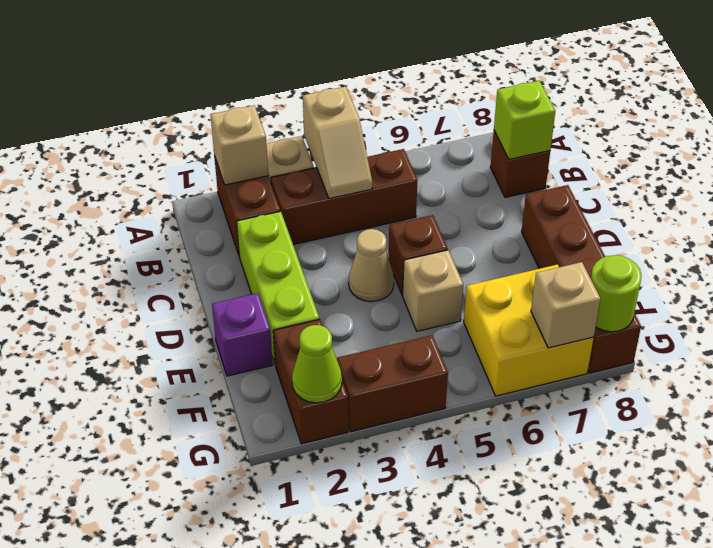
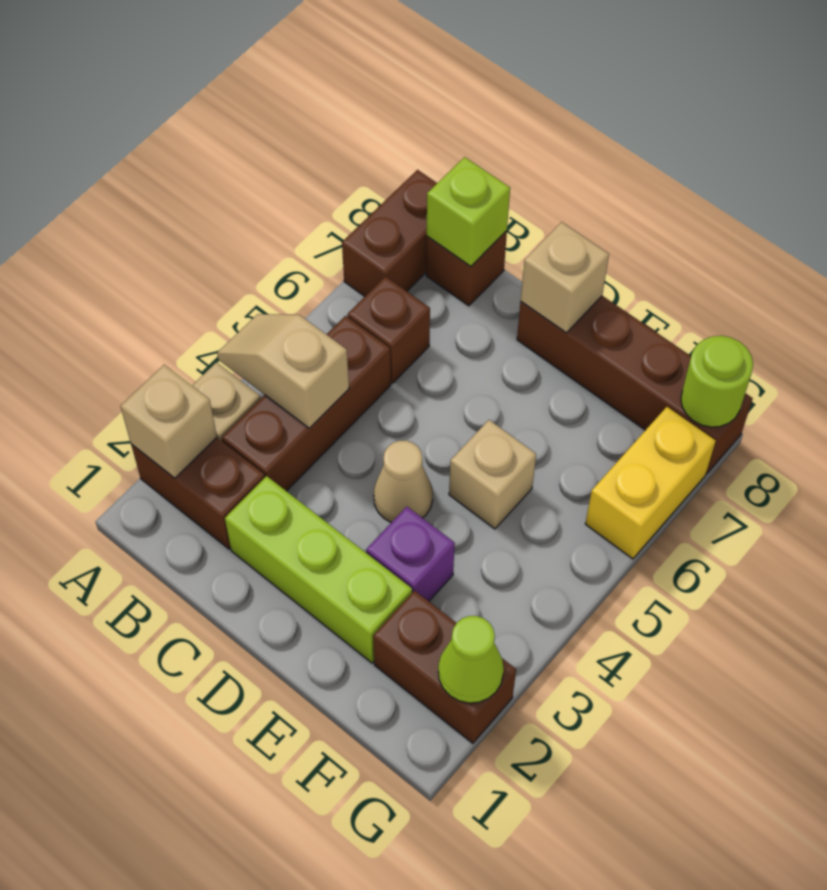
tan 1x2 slope [303,87,372,199] -> tan 1x2 slope turned to [217,314,349,428]
brown 1x1 brick [389,215,448,295] -> brown 1x1 brick moved to [348,277,430,383]
purple 1x1 brick [212,293,273,376] -> purple 1x1 brick moved to [366,507,455,601]
yellow 2x2 brick [464,265,594,396] -> yellow 1x2 brick [585,407,716,559]
brown 1x2 brick [337,335,448,432] -> brown 1x2 brick moved to [342,170,437,296]
tan 1x1 brick [531,262,600,348] -> tan 1x1 brick moved to [521,222,609,333]

